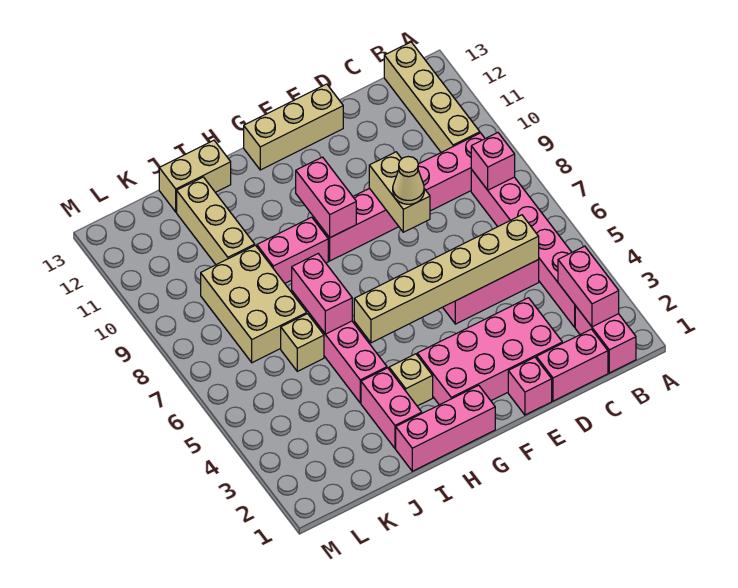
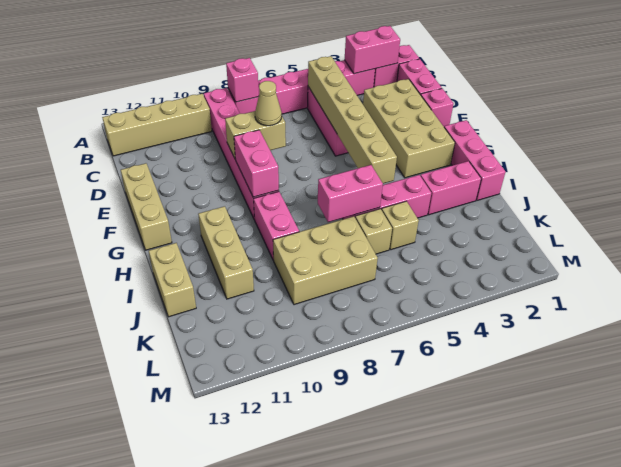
pink 2x4 brick [417,298,562,405] -> tan 2x4 brick [363,79,455,178]
pink 1x2 brick [296,157,356,238] -> pink 1x2 brick turned to [234,130,279,197]
tan 1x1 brick [389,354,433,406] -> tan 1x1 brick moved to [382,201,419,250]
tan 1x3 brick [177,177,255,265] -> tan 1x3 brick turned to [198,206,254,299]

